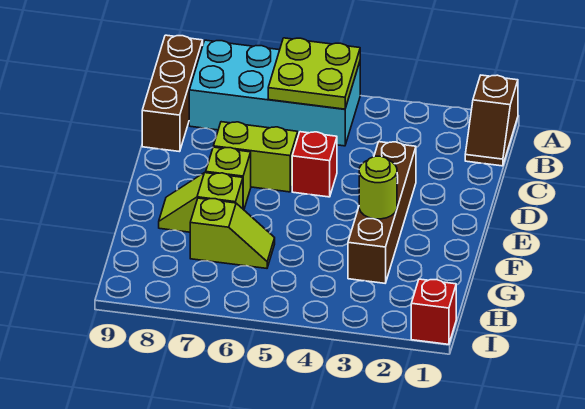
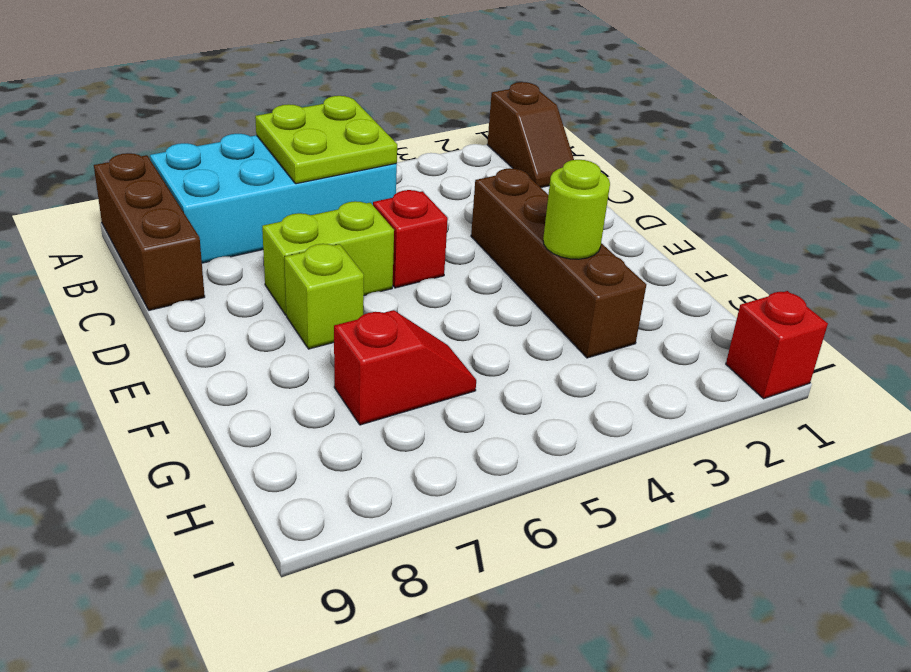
lime 1x2 slope [159,173,243,232] -> none
lime 1x2 slope [190,198,275,268] -> red 1x2 slope [334,310,476,425]

